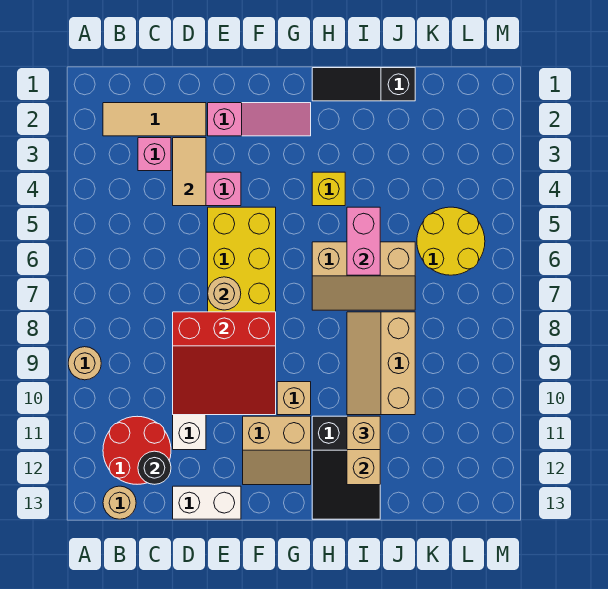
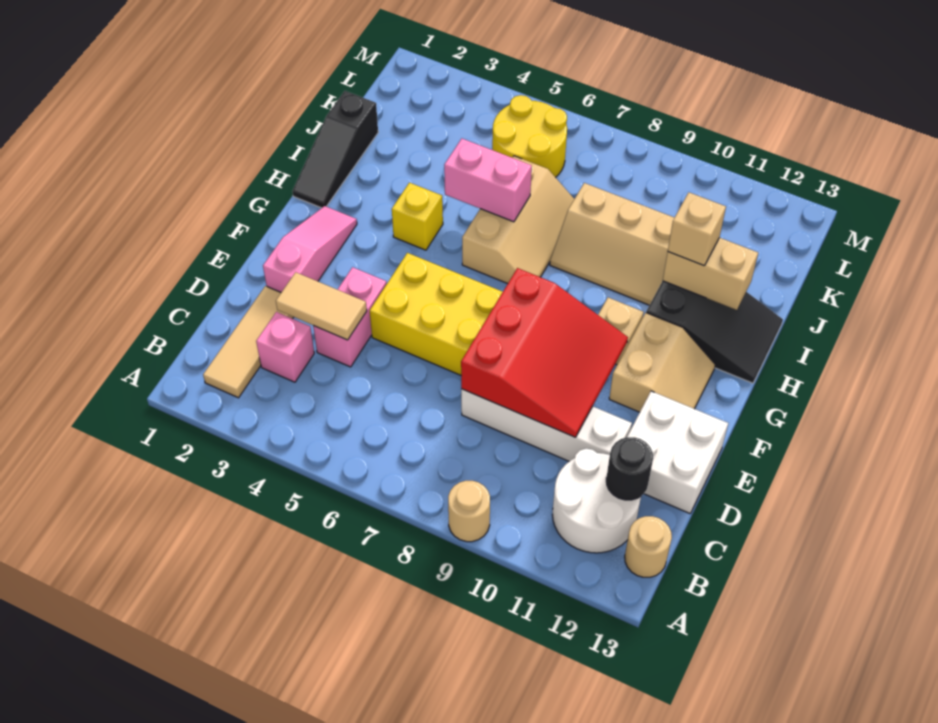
red 2x2 round brick [103,416,171,484] -> white 2x2 round brick [552,449,641,553]
white 1x2 brick [173,486,241,519] -> white 2x2 brick [627,391,728,513]
tan 1x1 round brick [208,277,241,310] -> none

